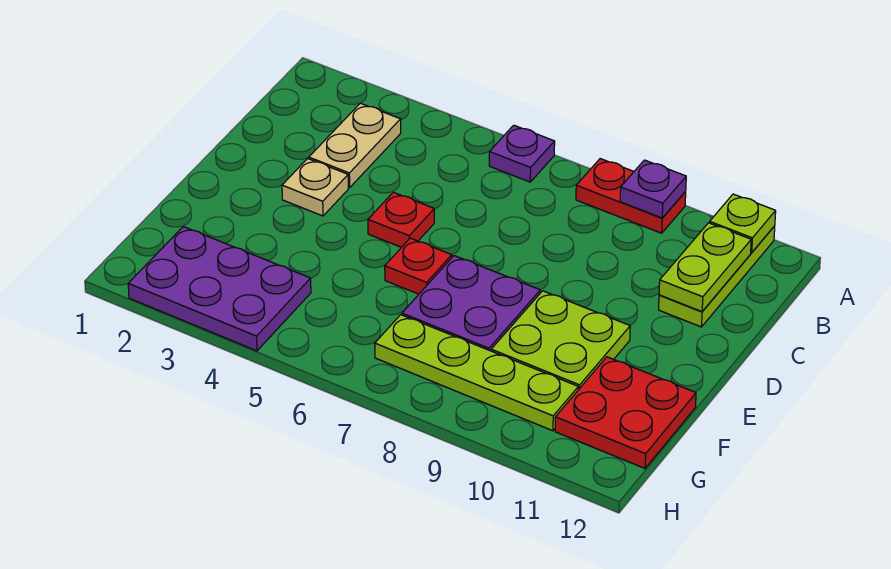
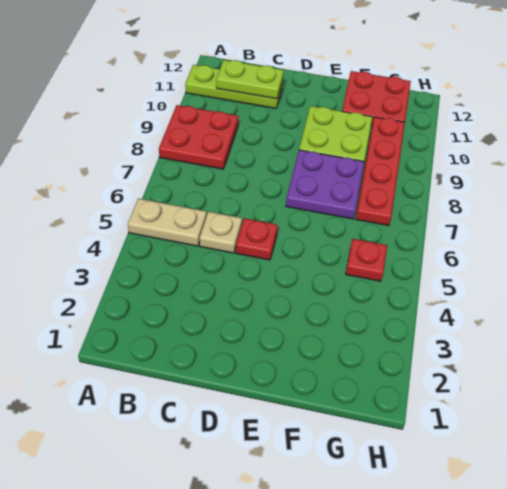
purple 1x1 plate [489,125,555,182] -> none
red 1x2 plate [576,159,686,233] -> red 2x2 plate [159,105,238,169]
purple 1x1 plate [620,160,686,218] -> none
lime 1x1 plate [710,194,776,253] -> none
tan 1x2 plate [309,103,401,188] -> tan 1x2 plate moved to [128,199,207,246]
tan 1x1 plate [282,159,348,216] -> tan 1x1 plate moved to [200,212,242,253]
red 1x1 plate [385,238,452,294] -> red 1x1 plate moved to [346,239,387,281]
purple 2x3 plate [128,227,311,351] -> none
lime 1x4 plate [375,315,578,431] -> red 1x4 plate [356,117,405,226]

